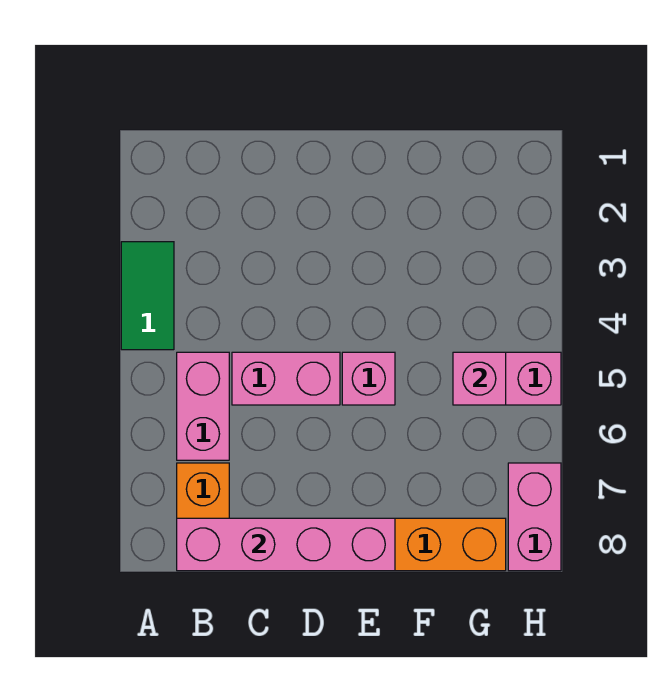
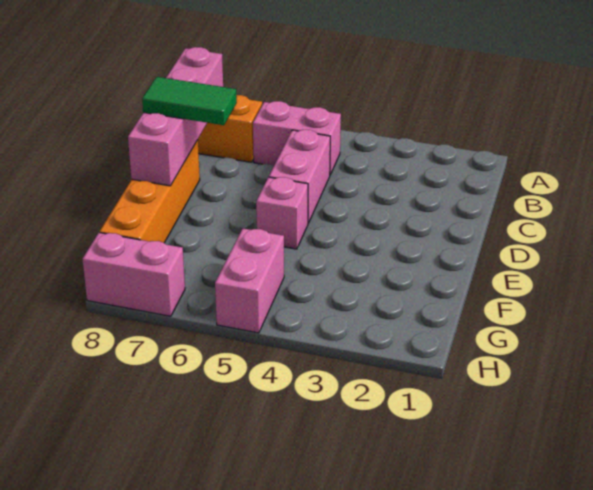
green 1x2 tile [121,242,174,350] -> green 1x2 tile moved to [142,77,237,125]
pink 1x1 brick [453,352,506,405] -> none

